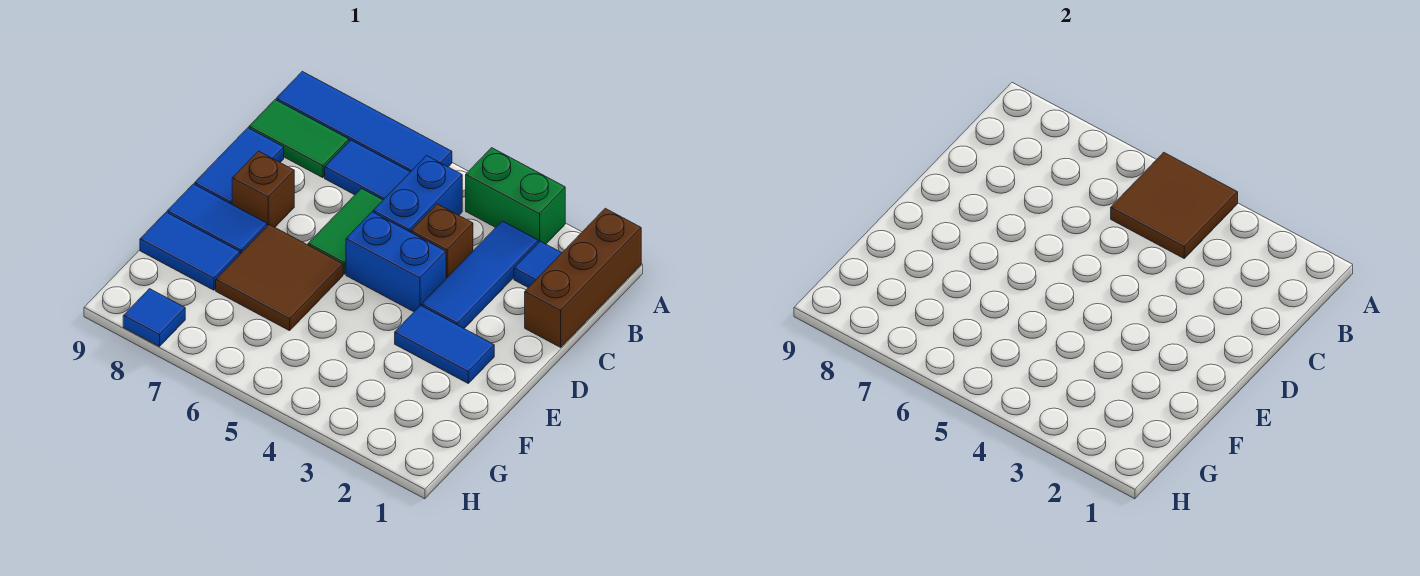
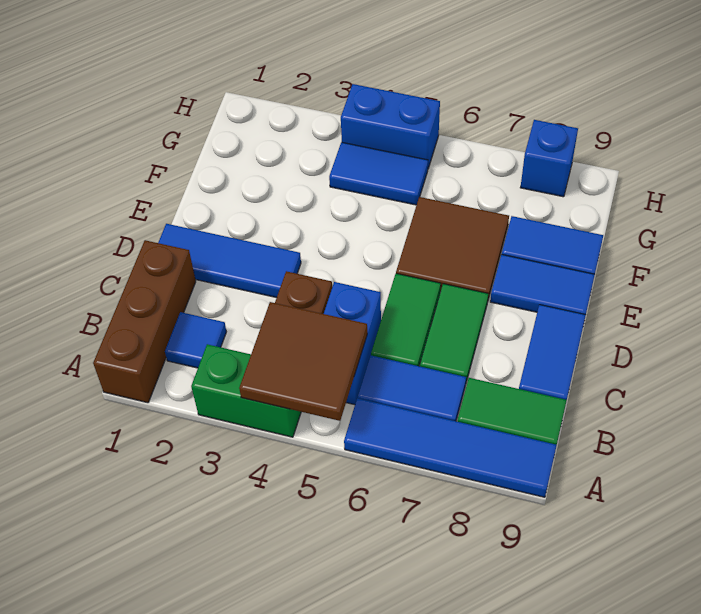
blue 1x3 tile [422,221,538,328] -> blue 1x3 tile turned to [158,224,301,298]
none -> green 1x2 tile [420,284,488,382]
blue 1x2 brick [346,212,446,312] -> blue 1x2 brick moved to [341,84,440,168]
brown 1x1 brick [232,151,294,227] -> none
blue 1x2 tile [395,306,494,383] -> blue 1x2 tile moved to [329,142,428,205]
blue 1x1 tile [123,289,185,347] -> blue 1x1 brick [520,120,578,197]

